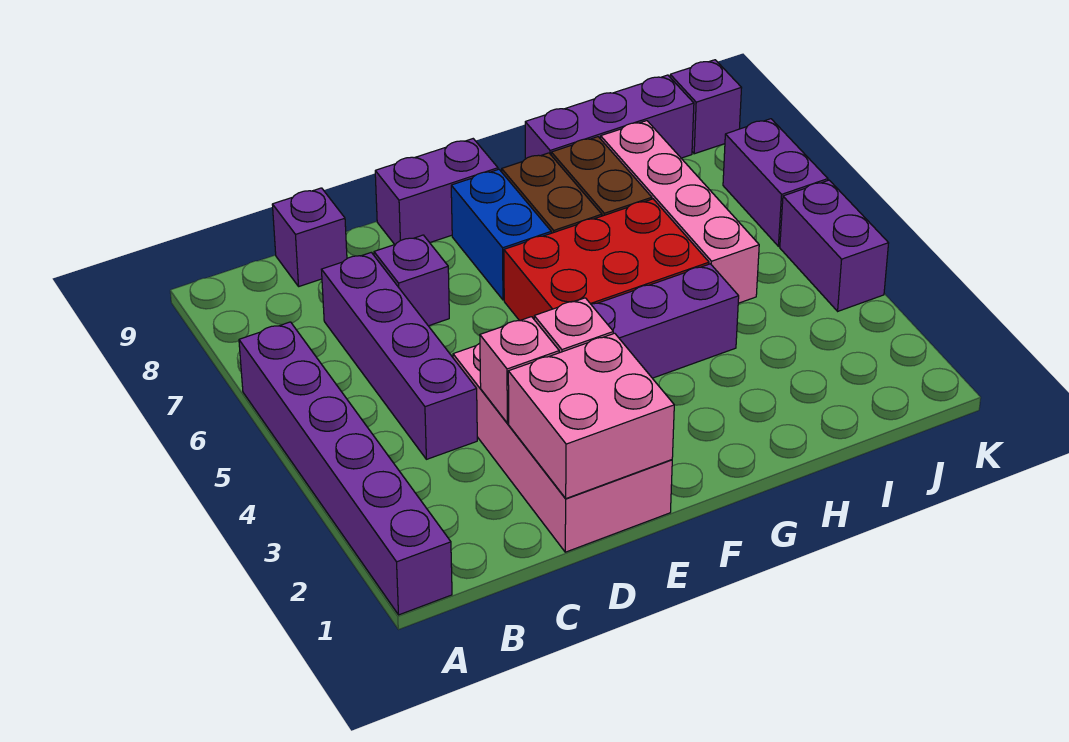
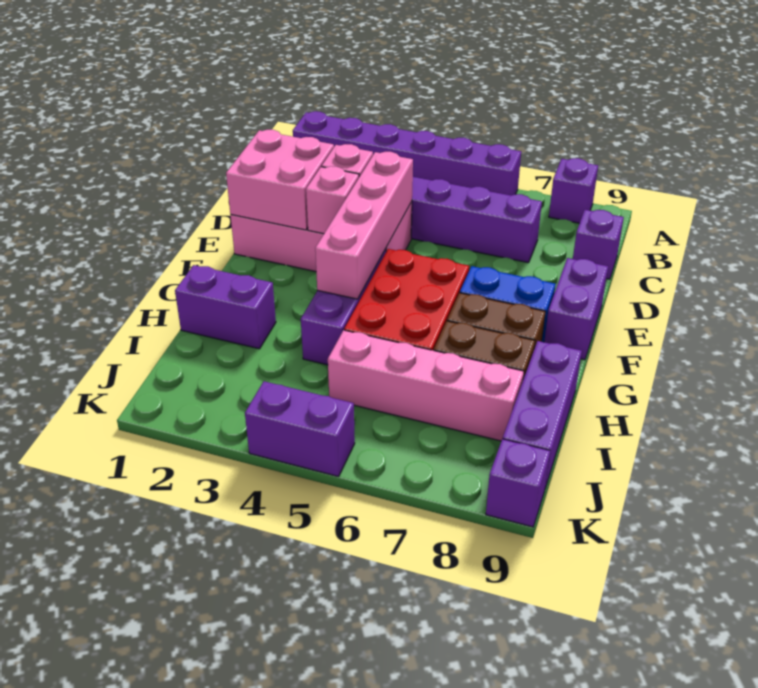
none -> pink 1x4 brick [315,152,413,299]
purple 1x1 brick [374,235,449,326] -> purple 1x1 brick moved to [549,158,598,223]
purple 1x2 brick [723,119,828,246] -> purple 1x2 brick moved to [175,265,276,349]

